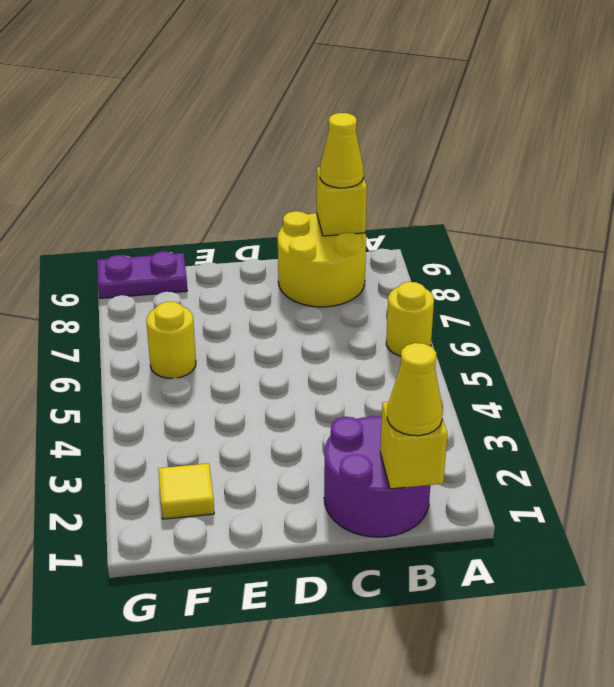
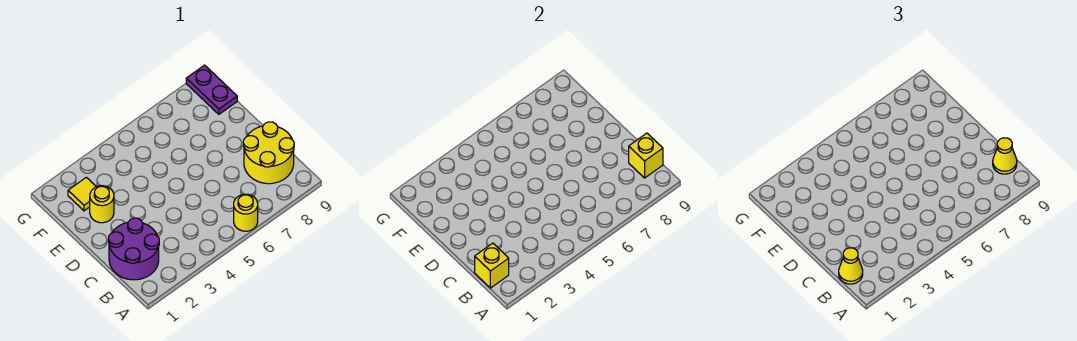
yellow 1x1 round brick [146,302,196,378] -> yellow 1x1 round brick moved to [90,186,114,223]

